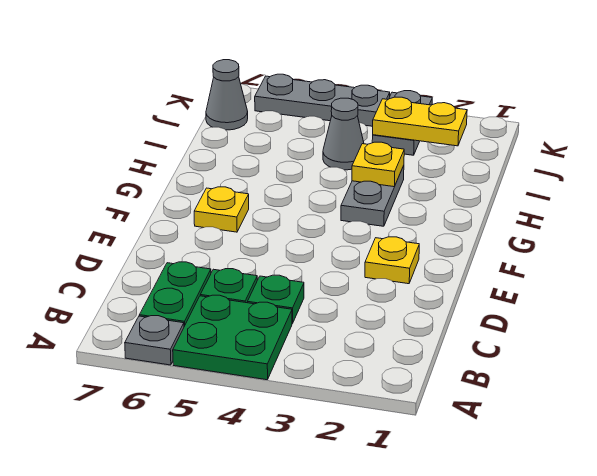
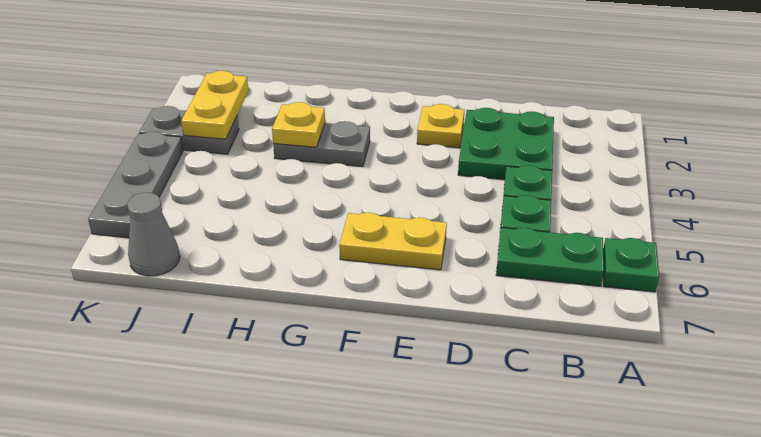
green 2x2 plate [173,295,292,380] -> green 2x2 plate moved to [458,108,554,180]
grey 1x1 plate [125,316,184,365] -> green 1x1 plate [603,238,659,292]
yellow 1x1 plate [194,187,249,232] -> yellow 1x2 plate [339,212,447,270]
grey 1x1 cone [323,98,364,170] -> none

